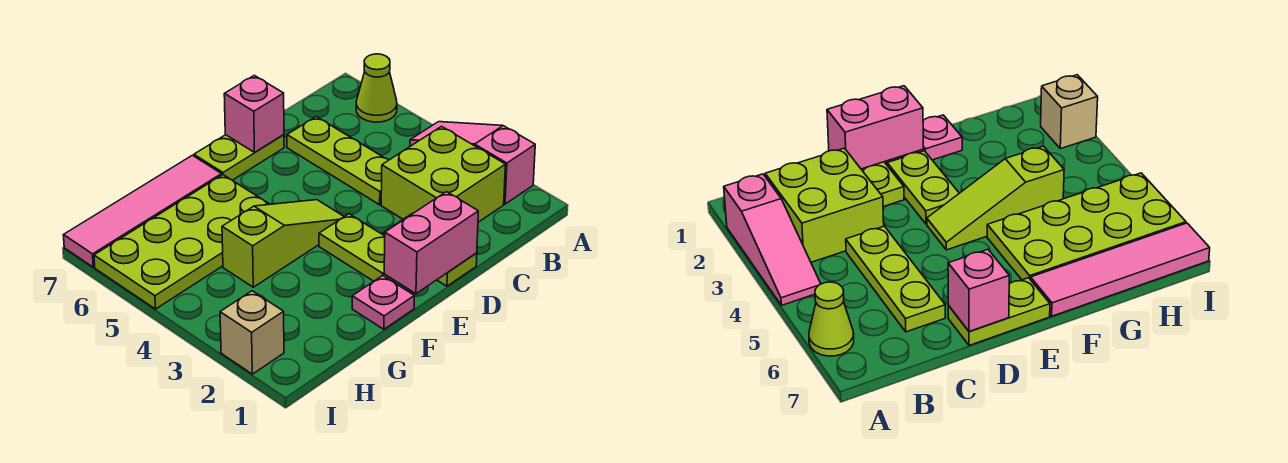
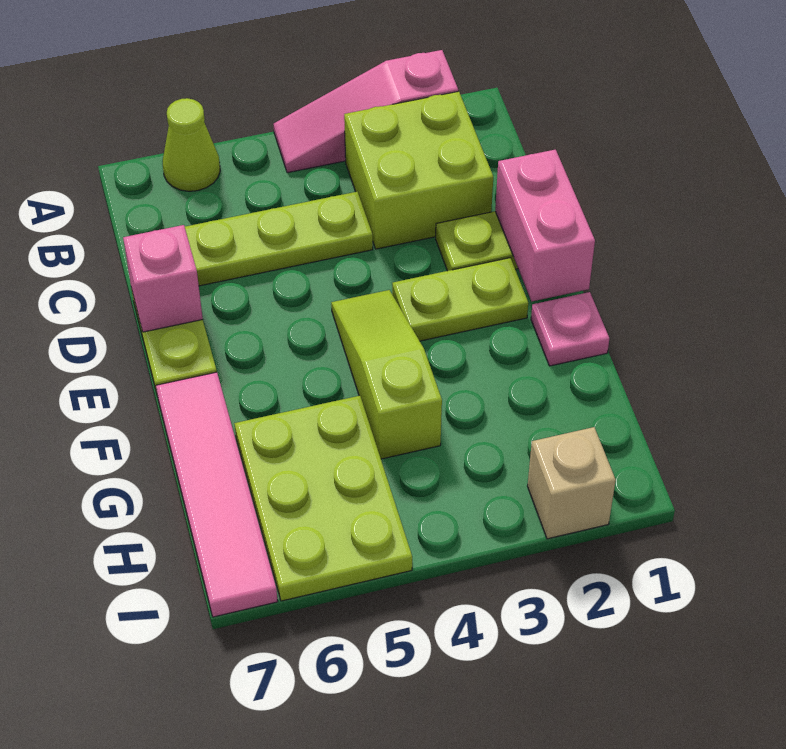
lime 2x4 plate [94,175,269,309] -> lime 2x3 plate [234,396,412,601]

